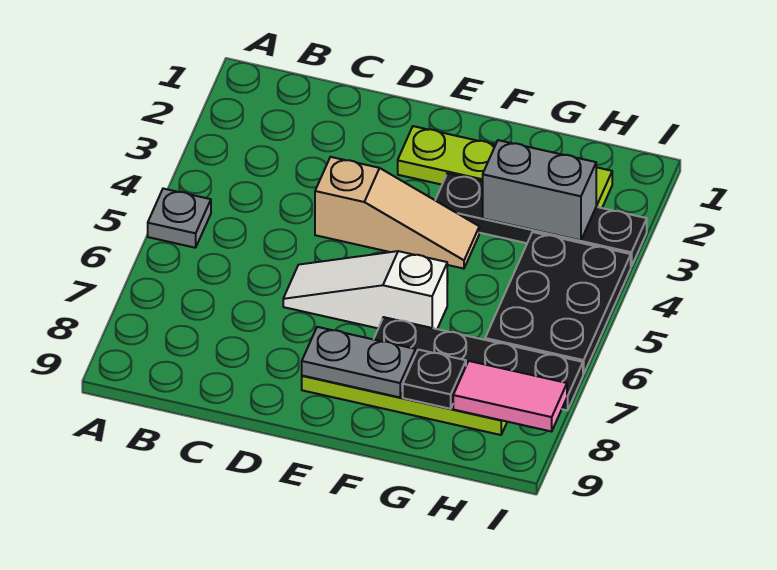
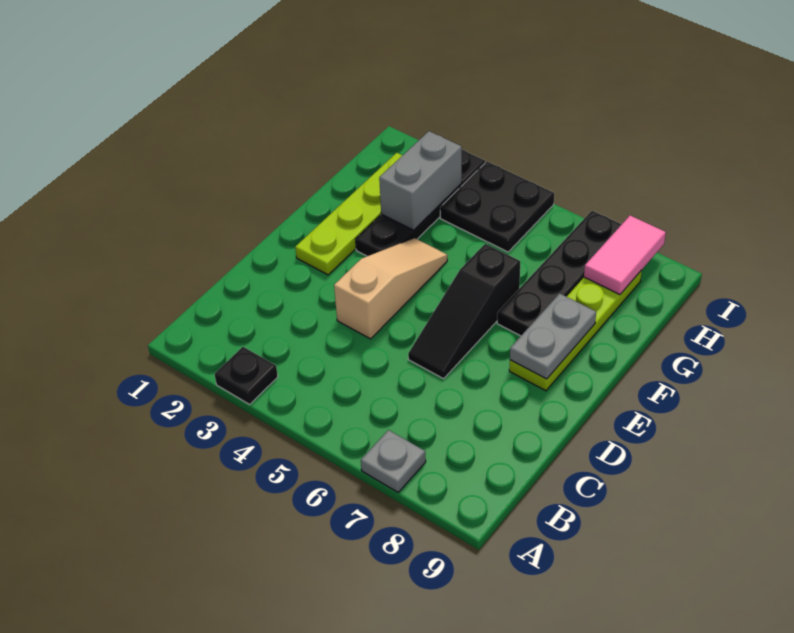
grey 1x1 plate [148,189,211,248] -> grey 1x1 plate moved to [361,430,426,492]
white 1x3 slope [283,251,447,329] -> black 1x3 slope [408,244,520,379]
black 1x1 plate [403,350,466,409] -> black 1x1 plate moved to [215,347,278,404]
black 2x3 plate [485,232,631,375] -> black 2x2 plate [440,162,554,252]

